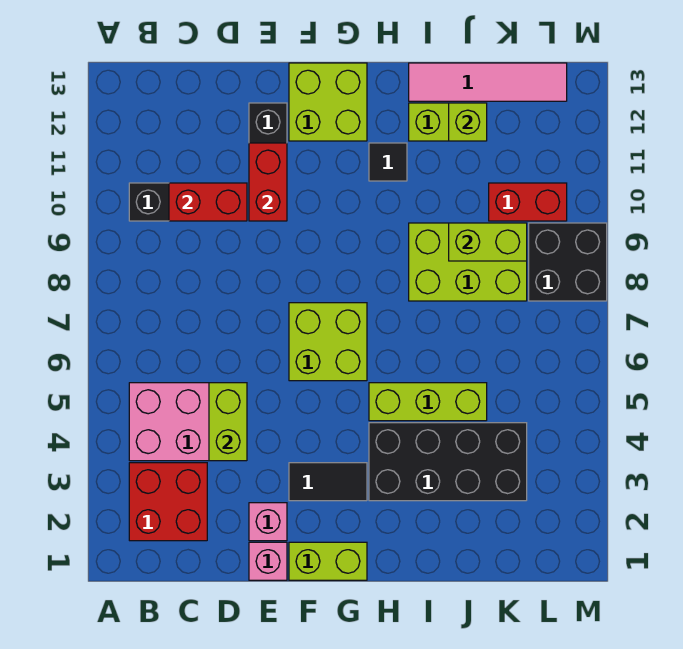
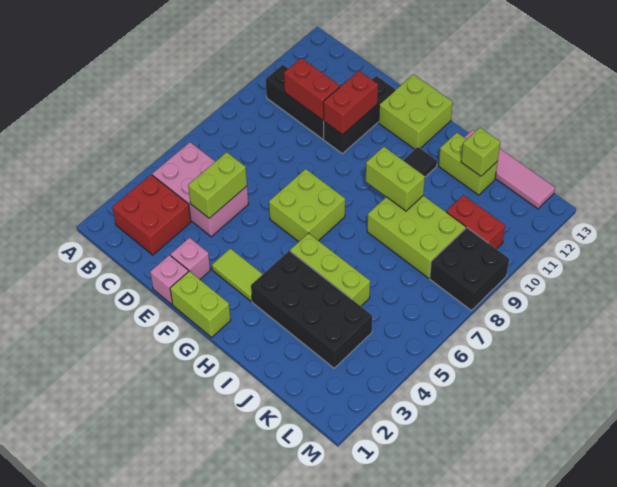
black 1x2 tile [289,463,367,501] -> lime 1x2 tile [212,248,263,301]
lime 1x2 brick [449,223,527,261] -> lime 1x2 brick moved to [366,147,425,211]

